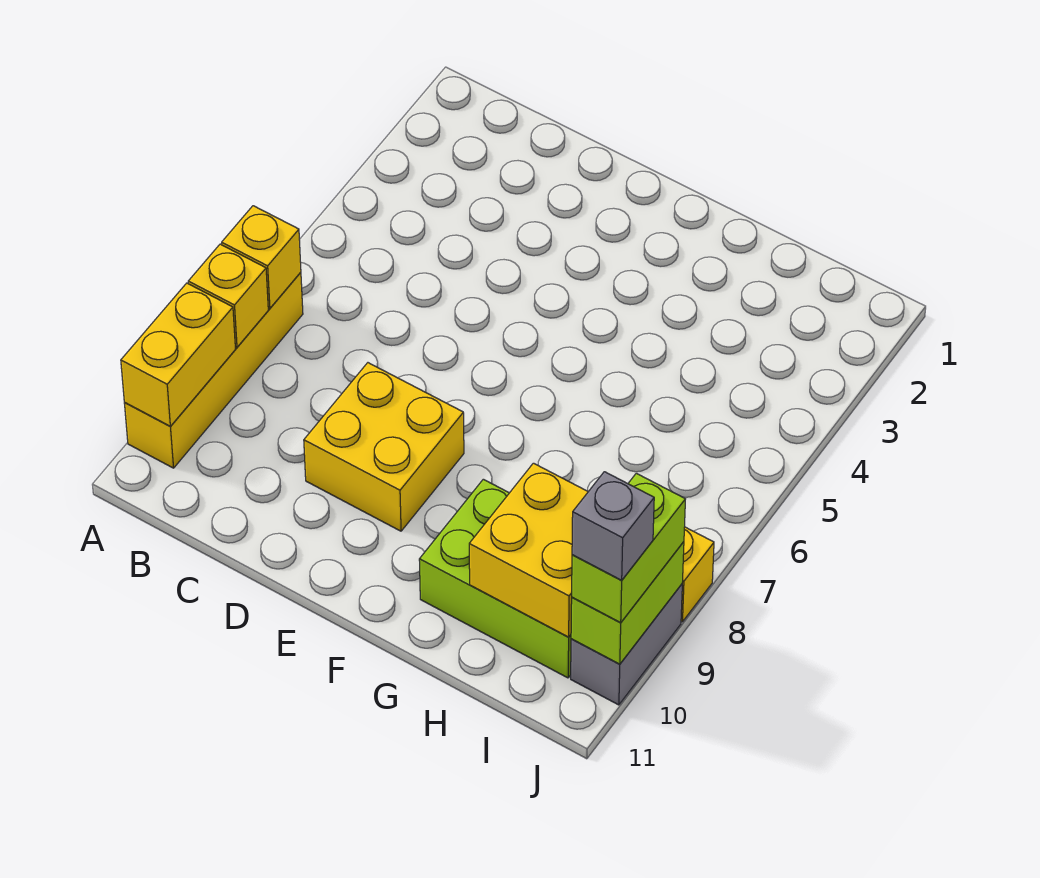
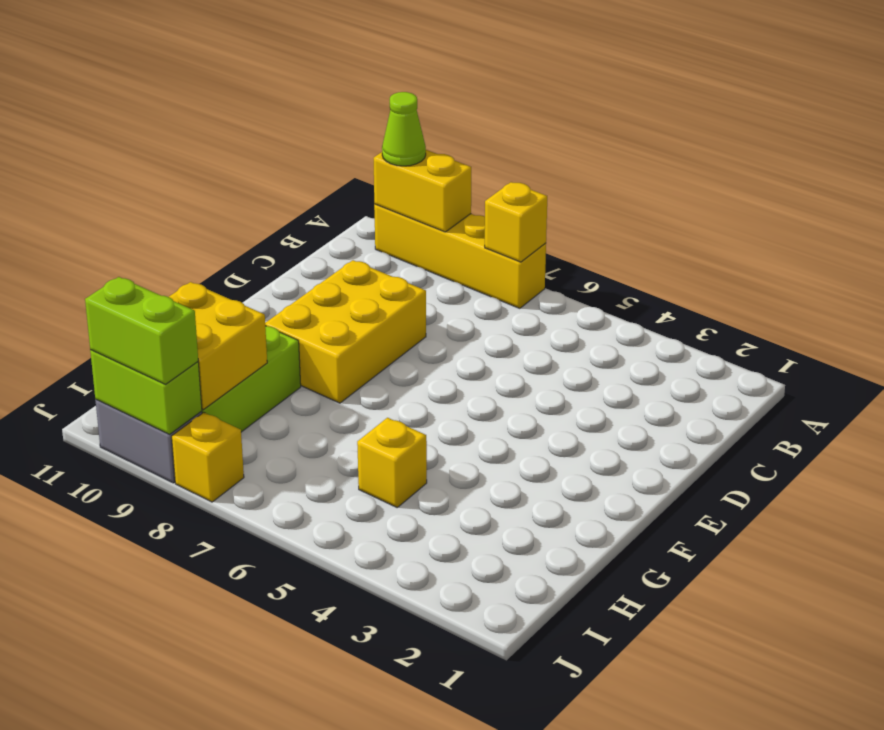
yellow 1x1 brick [188,244,268,347] -> yellow 1x1 brick moved to [357,418,427,507]
none -> lime 1x1 cone [382,92,426,166]
yellow 2x2 brick [304,363,464,531] -> yellow 2x3 brick [265,260,426,403]
grey 1x1 brick [572,472,654,580] -> none

